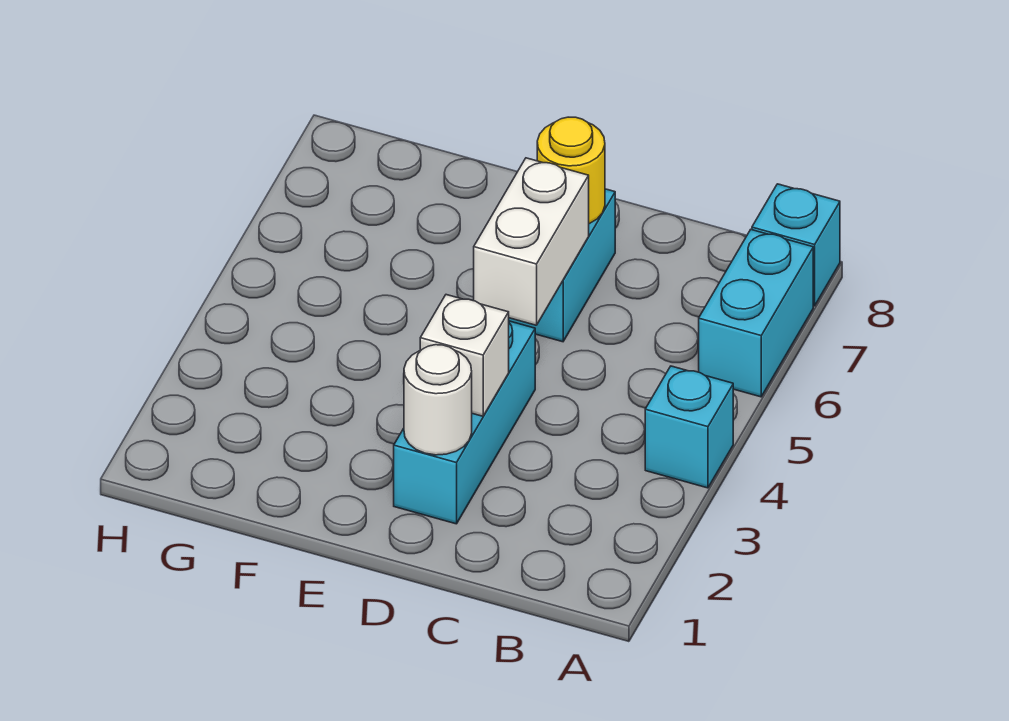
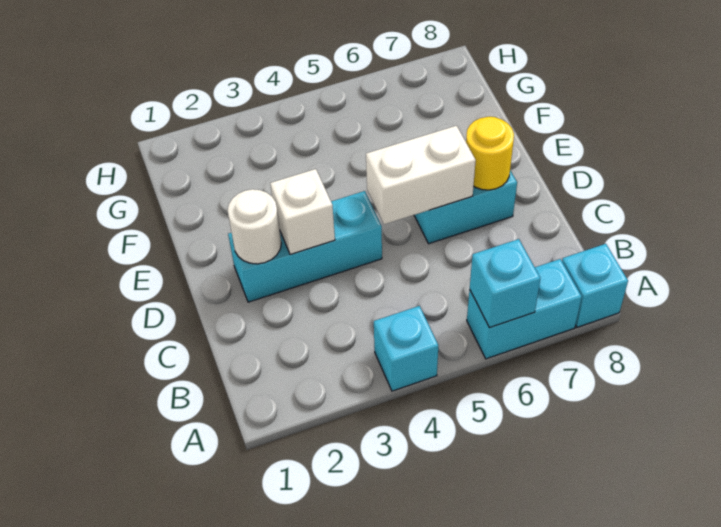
none -> cyan 1x1 brick [470,239,540,328]

